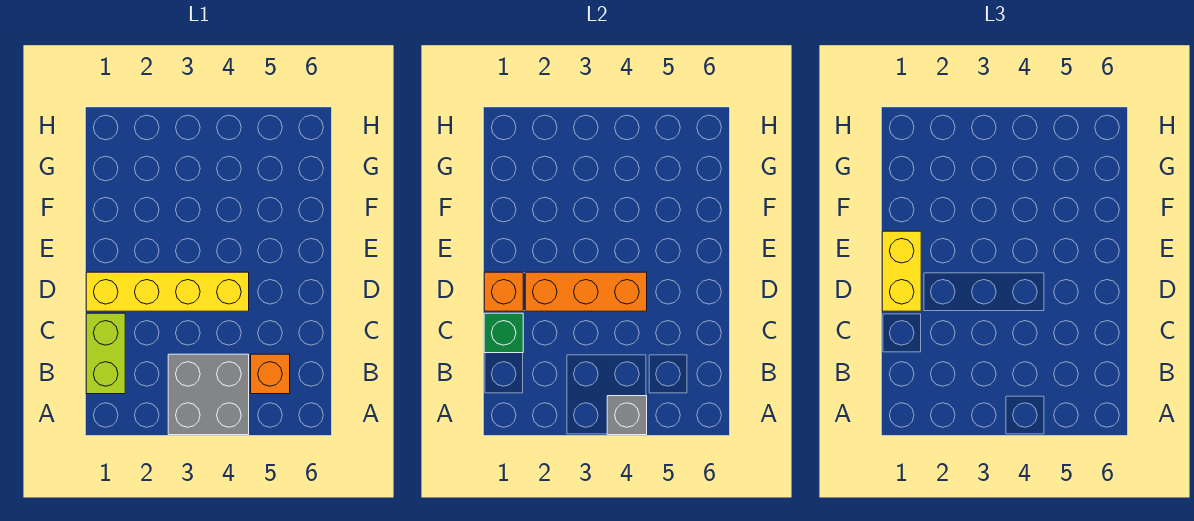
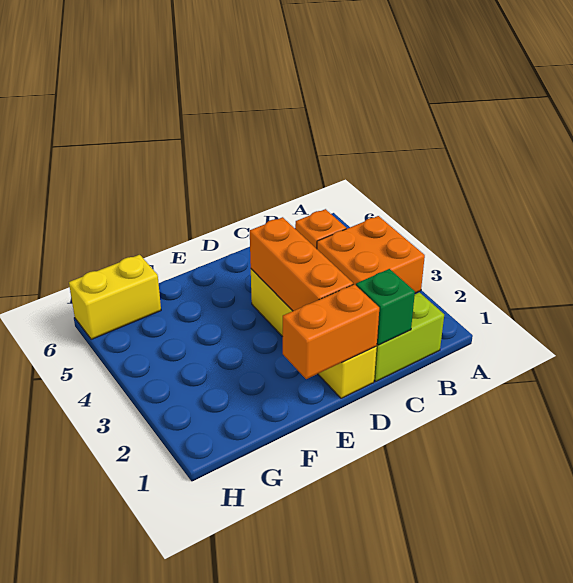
grey 2x2 brick [168,354,249,435] -> orange 2x2 brick [317,216,425,293]
grey 1x1 brick [607,396,647,435] -> none
orange 1x1 brick [484,272,523,311] -> orange 1x2 brick [283,284,379,379]
yellow 1x2 brick [882,231,921,311] -> yellow 1x2 brick moved to [69,255,161,339]

